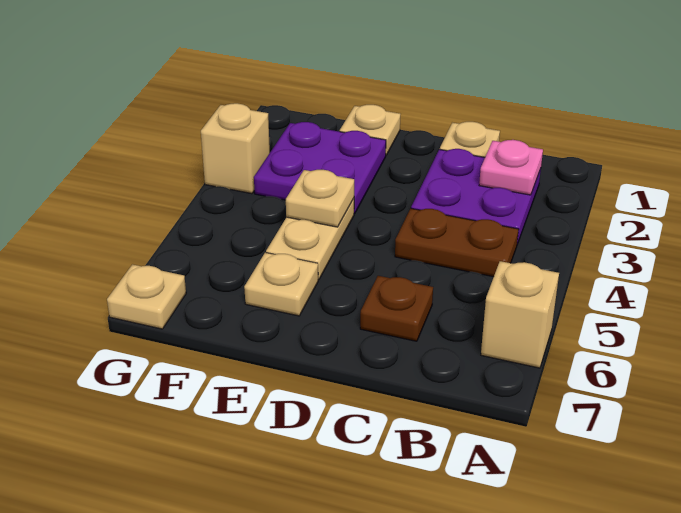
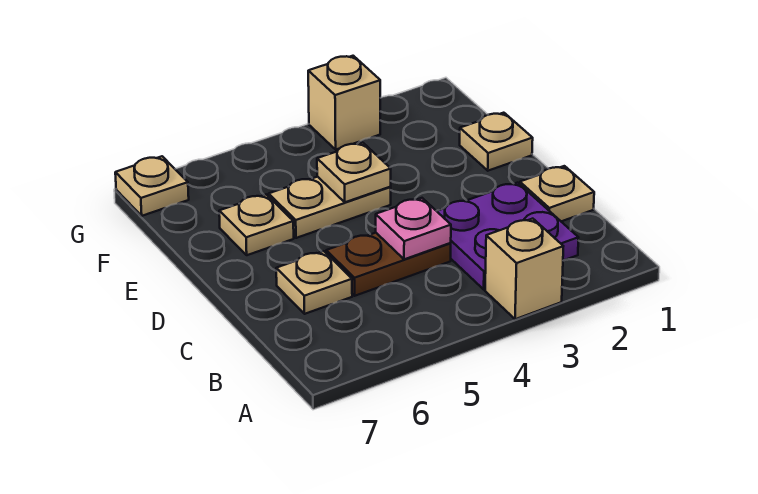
tan 1x1 brick [481,261,559,368] -> tan 1x1 brick moved to [485,219,563,319]
pink 1x1 plate [479,140,543,195] -> pink 1x1 plate moved to [376,198,451,259]
brown 1x2 plate [395,208,519,277] -> brown 1x2 plate turned to [326,233,451,296]
brown 1x1 plate [360,276,433,341] -> tan 1x1 plate [276,251,352,314]
purple 2x2 plate [254,122,386,213] -> none

